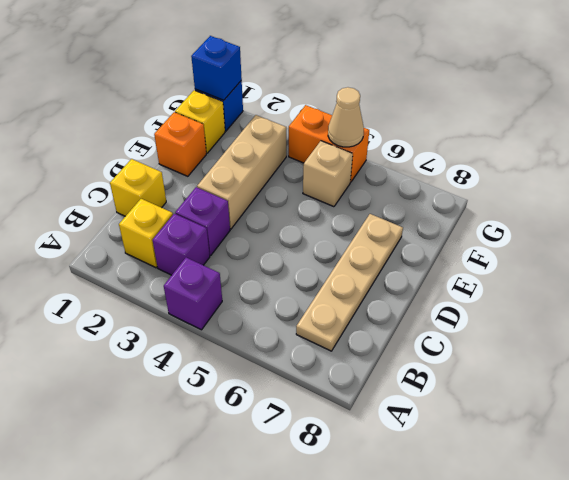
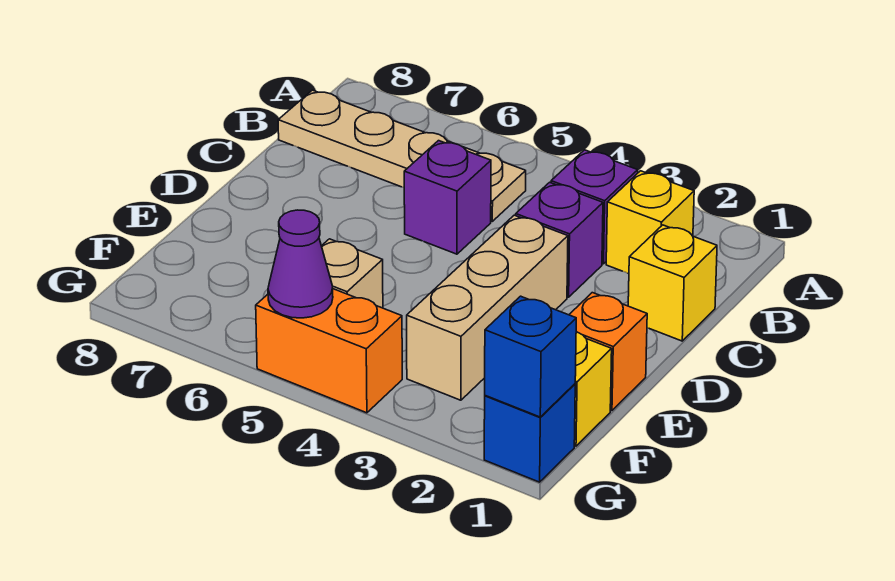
purple 1x1 brick [164,258,222,330] -> purple 1x1 brick moved to [404,141,491,254]
tan 1x4 plate [296,214,403,351] -> tan 1x4 plate turned to [278,90,526,221]
tan 1x1 cone [328,87,364,147] -> purple 1x1 cone [268,210,333,318]

